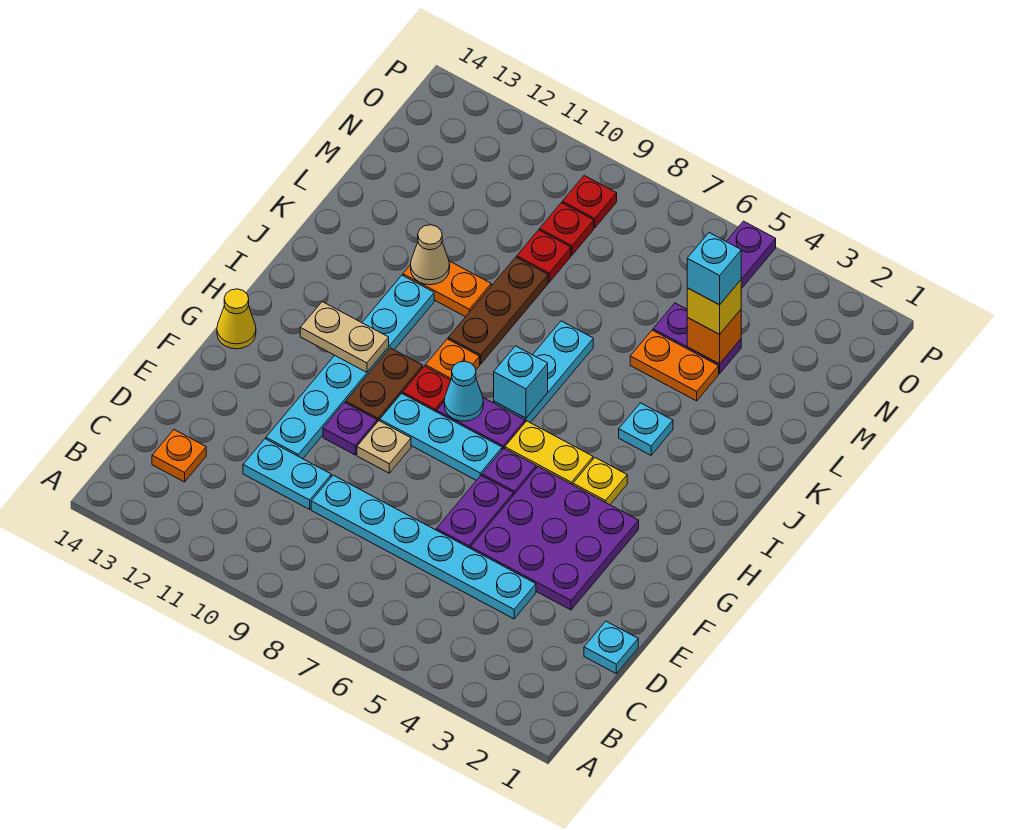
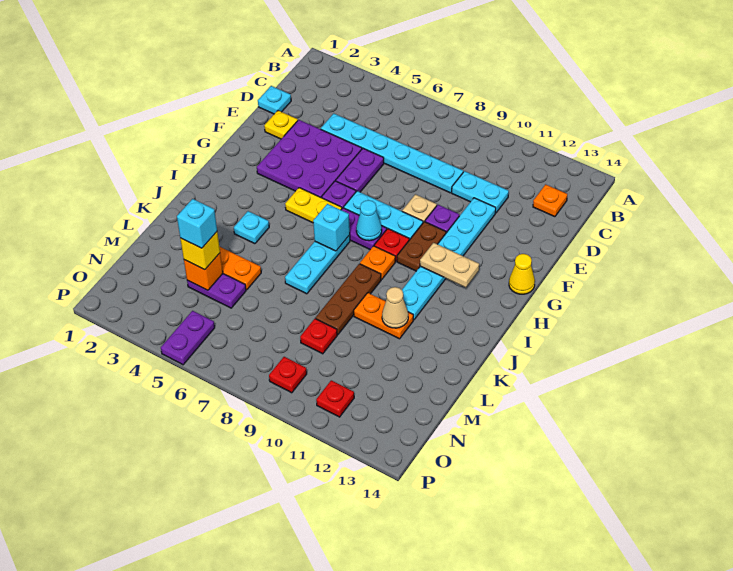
yellow 1x1 plate [573,458,627,505] -> yellow 1x1 plate moved to [264,111,298,139]
red 1x1 plate [540,203,594,255] -> red 1x1 plate moved to [316,380,354,417]

